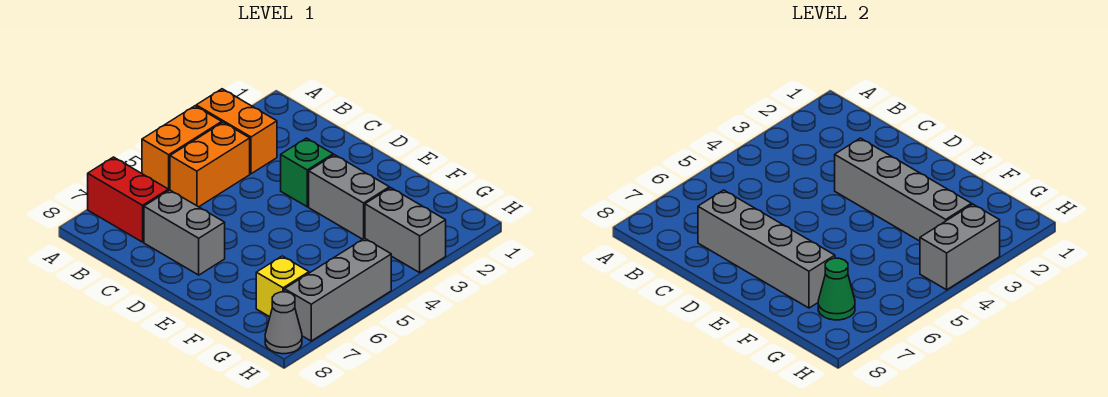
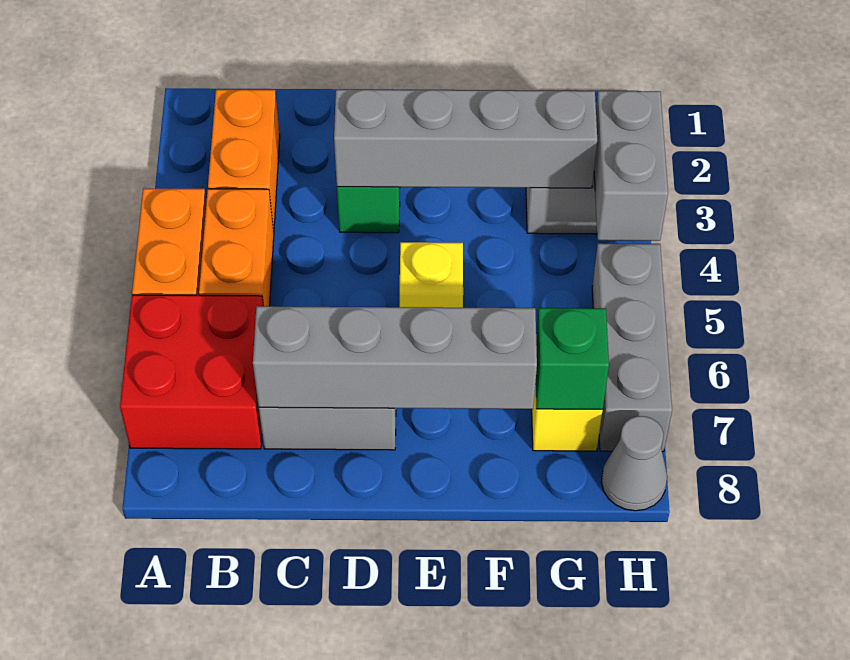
orange 1x2 brick [196,89,277,174] -> orange 1x2 brick turned to [208,90,280,231]
red 1x2 brick [88,157,169,242] -> red 2x2 brick [120,295,264,449]
grey 1x2 brick [309,155,389,239] -> none
none -> yellow 1x1 brick [400,242,463,308]
green 1x1 cone [818,258,855,320] -> green 1x1 brick [536,308,609,409]

